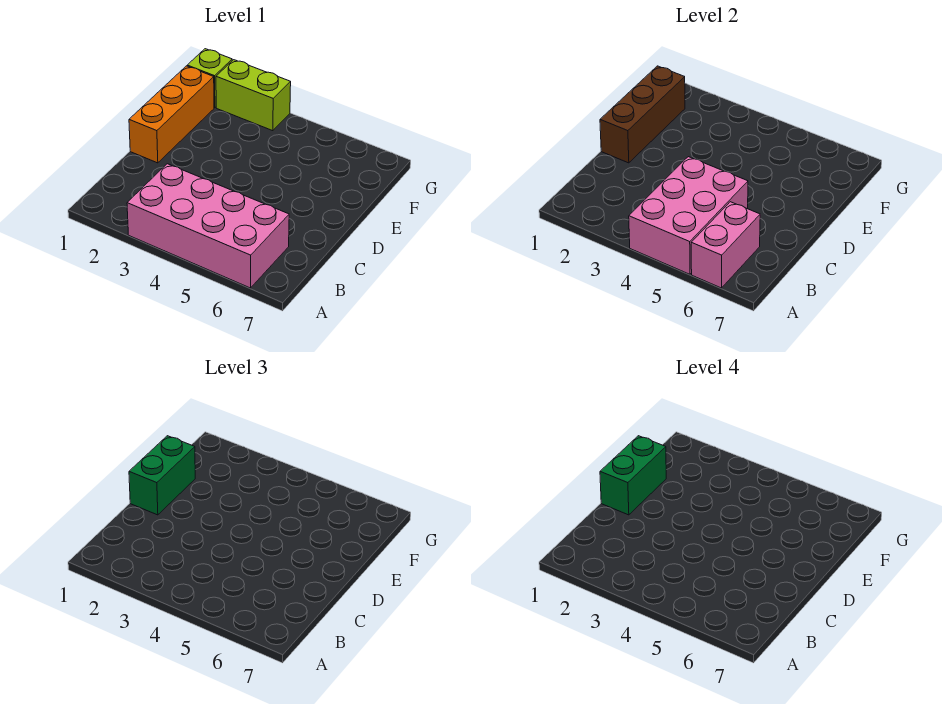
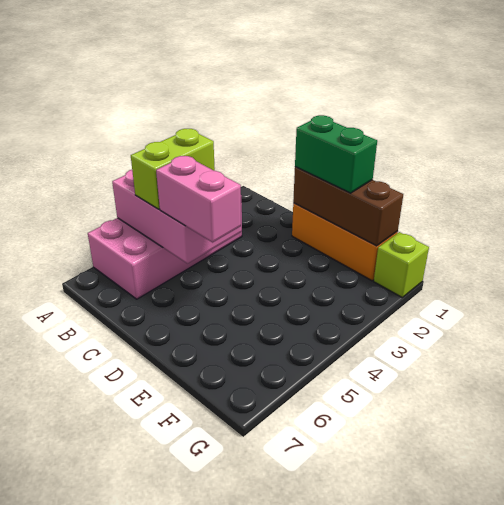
pink 1x2 brick [691,202,760,288] -> pink 1x2 brick moved to [156,156,241,242]
green 1x2 brick [600,436,666,515] -> none
lime 1x2 brick [216,60,291,131] -> lime 1x2 brick moved to [131,129,215,209]

